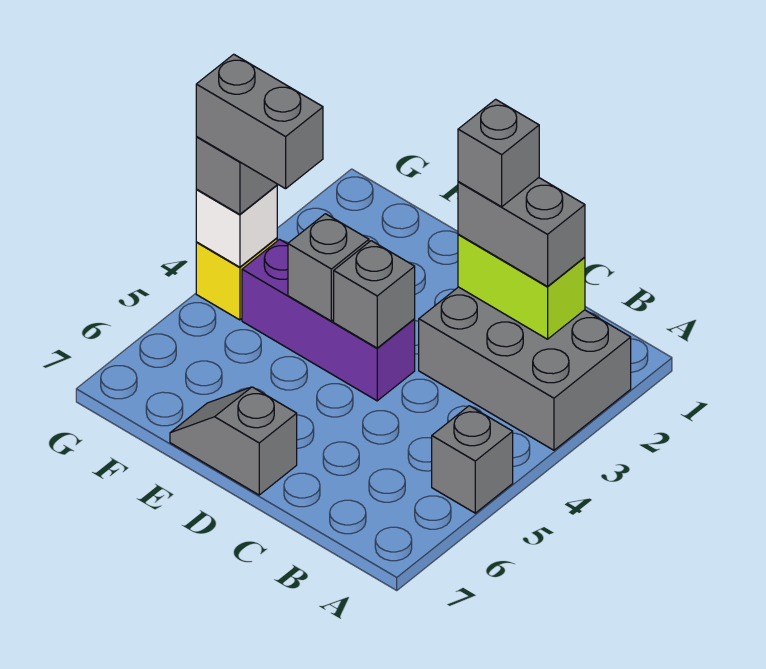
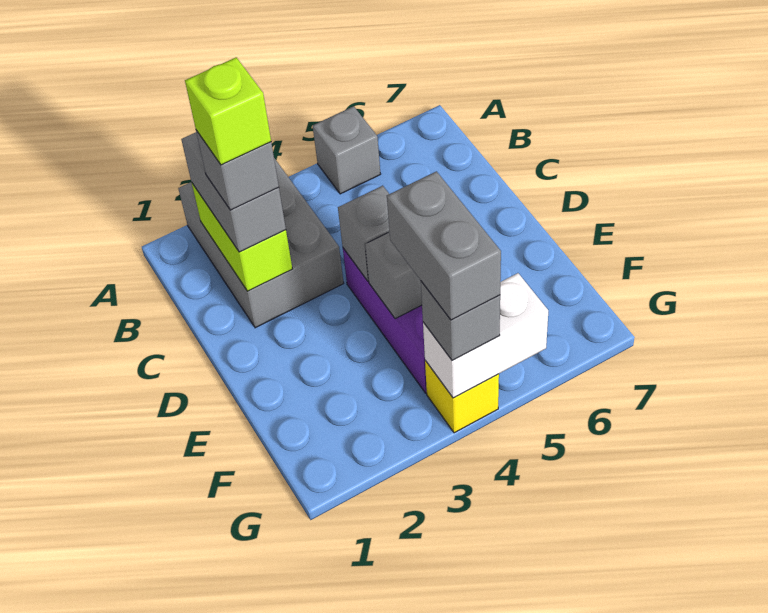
none -> lime 1x1 brick [185,57,271,165]
grey 1x2 slope [170,387,297,495] -> none
white 1x1 brick [196,185,277,267] -> white 1x2 brick [423,273,548,398]

